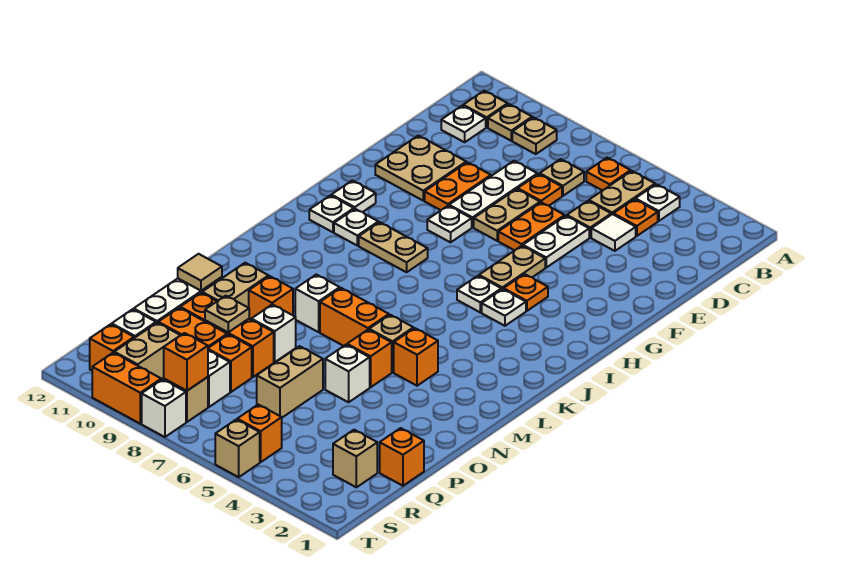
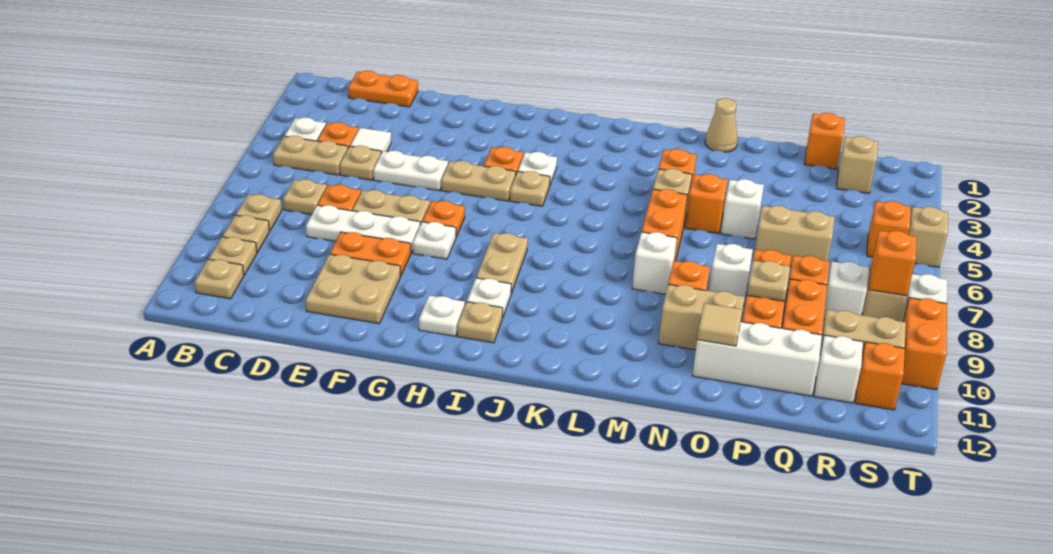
orange 1x1 plate [586,158,631,191] -> orange 1x1 plate moved to [423,201,465,237]
none -> tan 1x1 plate [236,194,282,231]
white 1x1 plate [441,106,486,142] -> none
orange 1x2 plate [498,202,565,250] -> orange 1x2 plate moved to [348,71,418,107]
white 1x1 plate [457,276,501,312] -> tan 1x1 plate [510,171,550,206]
white 1x1 plate [309,195,354,232] -> tan 1x1 plate [457,302,503,343]
none -> tan 1x1 cone [705,98,738,152]

